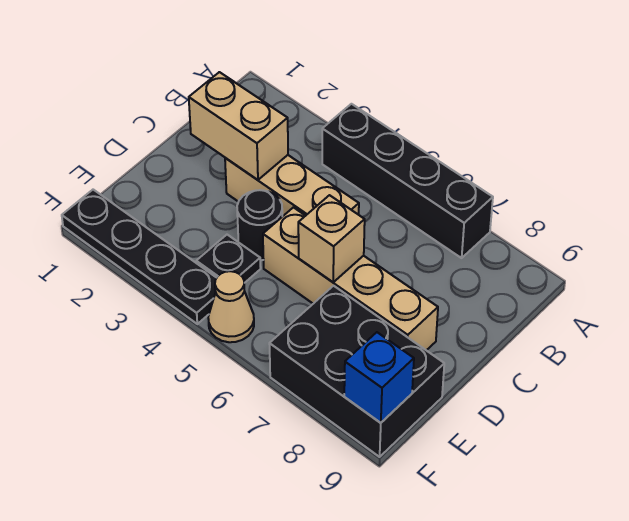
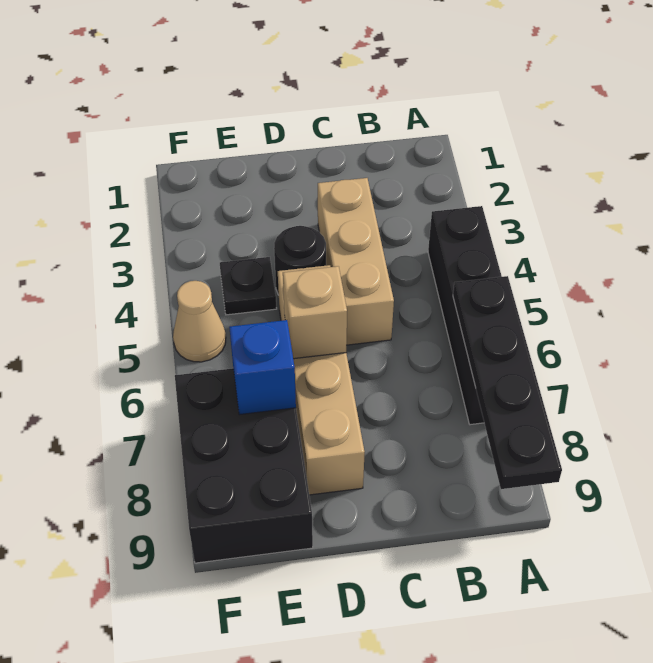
tan 1x2 brick [189,72,288,180] -> none
black 1x4 plate [62,190,216,324] -> black 1x4 plate moved to [453,276,562,489]
blue 1x1 brick [344,332,414,423] -> blue 1x1 brick moved to [229,320,296,415]

